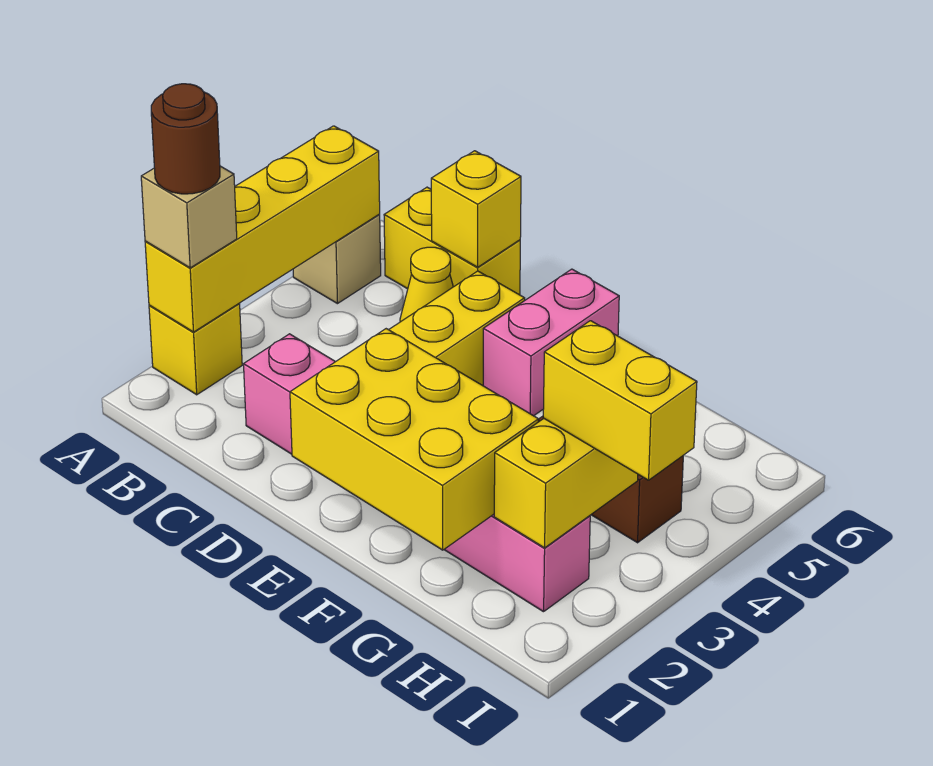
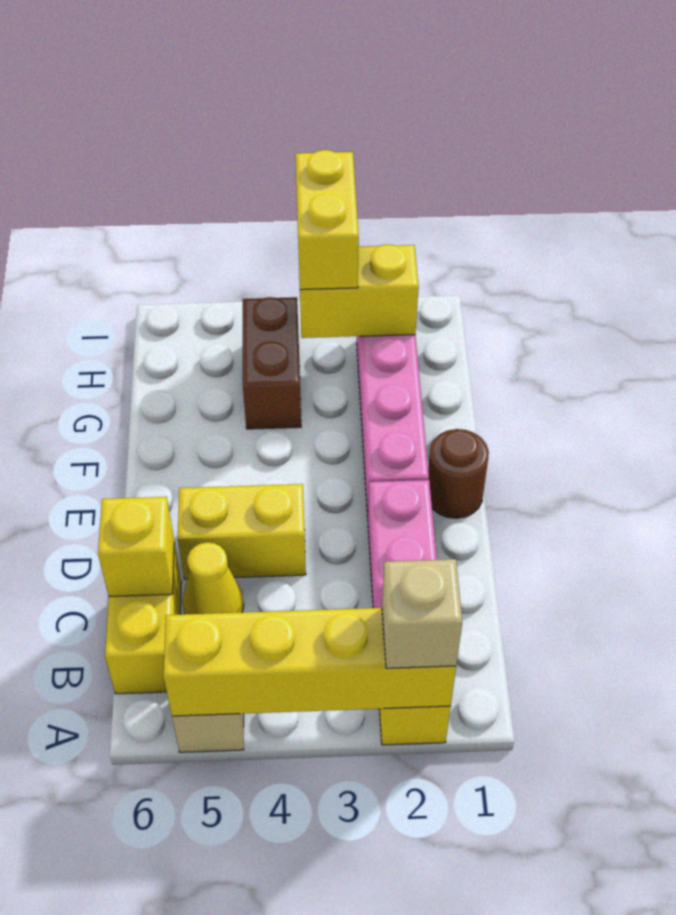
brown 1x1 round brick [151,84,220,194] -> brown 1x1 round brick moved to [428,429,489,518]
yellow 2x3 brick [290,329,538,550] -> none
pink 1x2 brick [483,269,619,416] -> none

